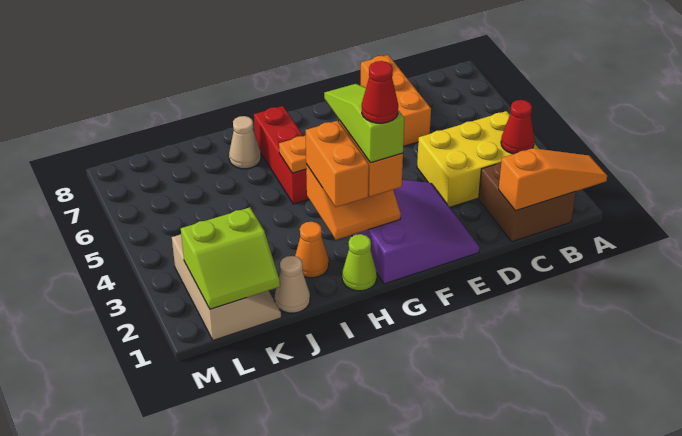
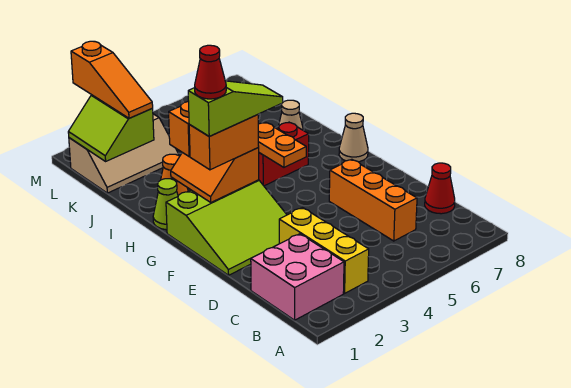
orange 1x3 slope [499,148,607,211] -> orange 1x3 slope moved to [71,41,153,118]
brown 2x2 brick [479,162,576,242] -> pink 2x2 brick [251,234,344,320]
yellow 2x3 brick [417,111,539,207] -> yellow 1x3 brick [279,208,369,293]
red 1x1 cone [501,100,534,154] -> red 1x1 cone moved to [425,163,455,214]
orange 1x3 brick [361,55,431,147] -> orange 1x3 brick turned to [329,159,417,241]
purple 3x3 slope [352,180,480,284] -> lime 3x3 slope [166,180,287,275]
red 1x3 brick [254,106,309,204] -> red 1x2 brick [259,122,309,186]
tan 1x1 cone [275,256,310,313] -> tan 1x1 cone moved to [339,113,368,162]

